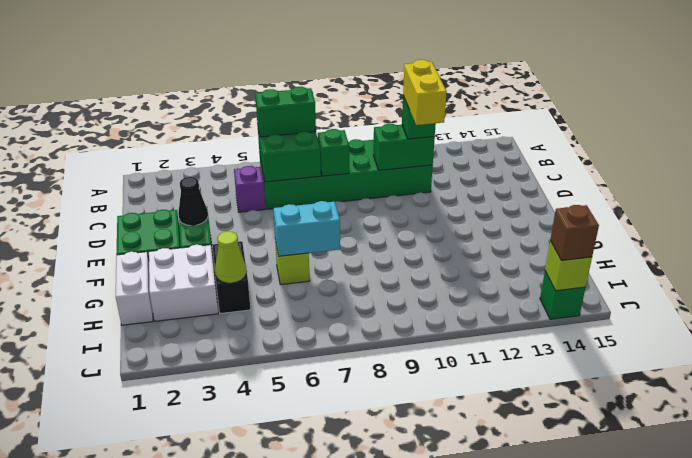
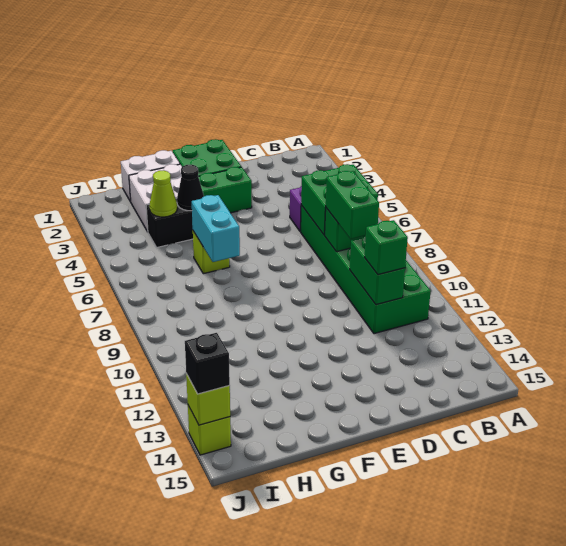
green 1x2 brick [255,87,316,137] -> green 1x2 brick moved to [326,171,379,239]
yellow 1x2 brick [403,60,447,125] -> none
black 1x1 cone [178,177,208,226] -> black 1x1 cone moved to [177,165,204,211]
green 1x1 brick [540,271,586,319] -> lime 1x1 brick [188,406,231,455]
brown 1x1 brick [550,205,599,260] -> black 1x1 brick [185,333,230,394]

